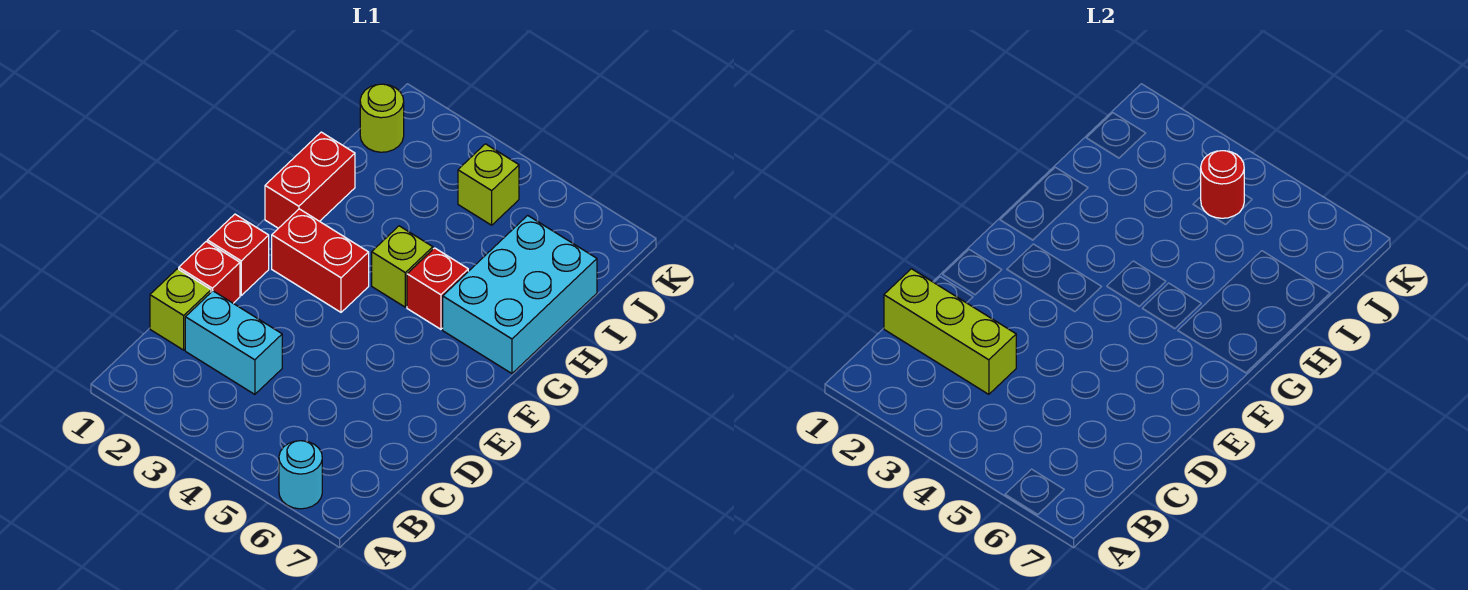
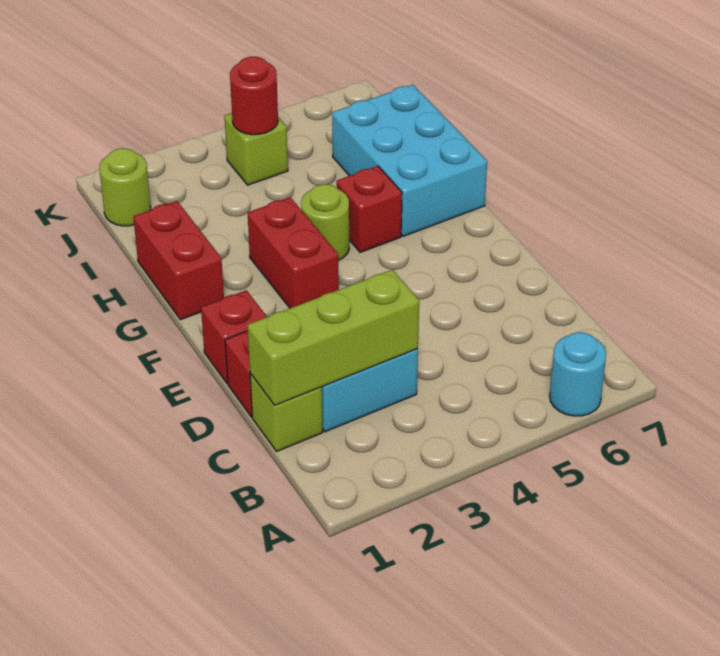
red 1x2 brick [272,209,369,312] -> red 1x2 brick turned to [248,197,339,308]
lime 1x1 brick [372,226,433,307] -> lime 1x1 round brick [301,184,349,261]

